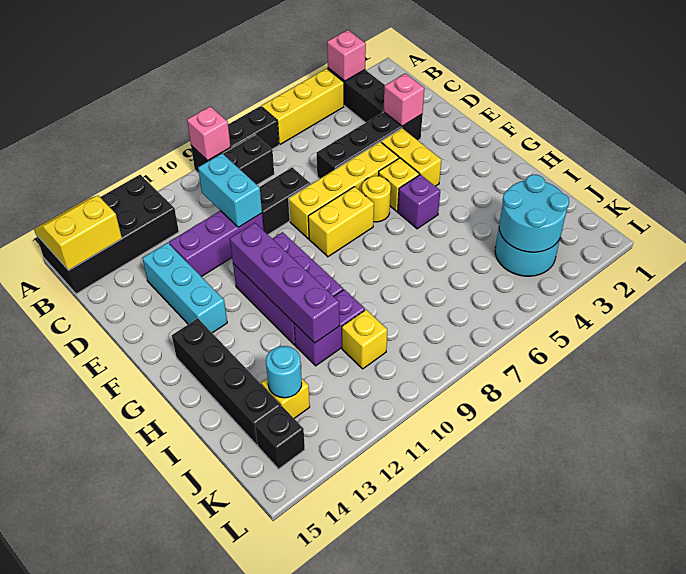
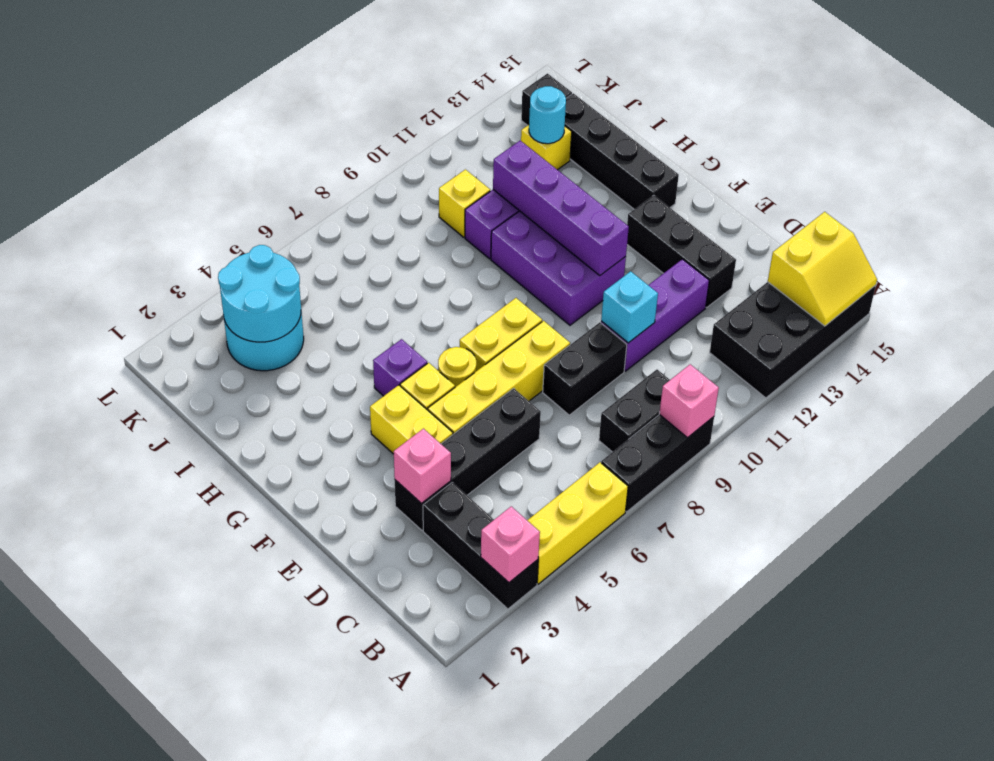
cyan 1x2 brick [198,154,262,227] -> cyan 1x1 brick [601,271,658,343]
cyan 1x3 brick [142,243,227,333] -> black 1x3 brick [627,195,736,307]

